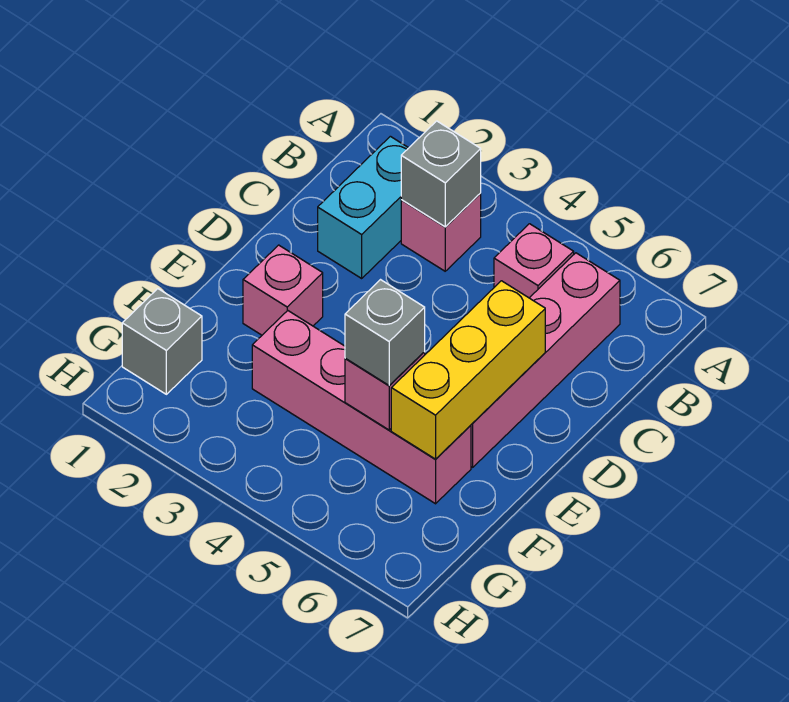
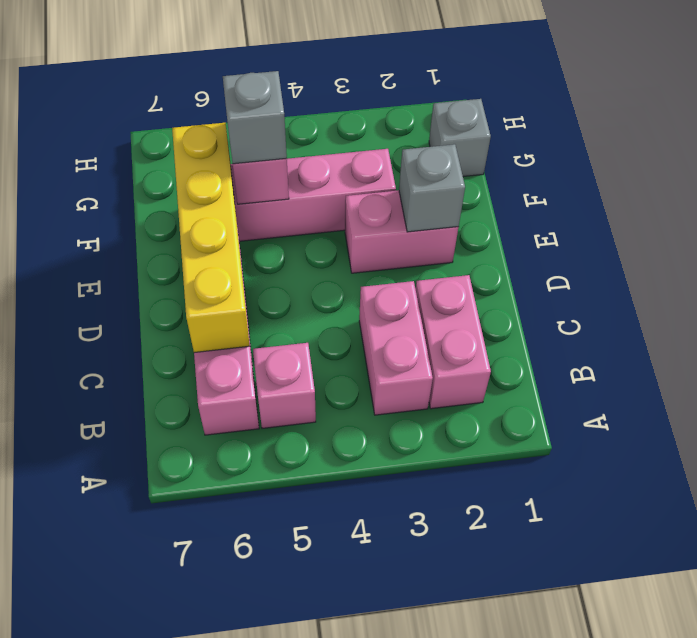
cyan 1x2 brick [318,136,408,278] -> pink 1x2 brick [416,275,491,409]
pink 1x1 brick [401,193,481,271] -> pink 1x2 brick [359,281,433,415]
grey 1x1 brick [401,121,481,227] -> grey 1x1 brick moved to [399,144,465,232]
yellow 1x3 brick [391,281,545,459] -> yellow 1x4 brick [172,123,250,353]
pink 1x1 brick [243,245,323,335] -> pink 1x2 brick [345,190,458,273]

